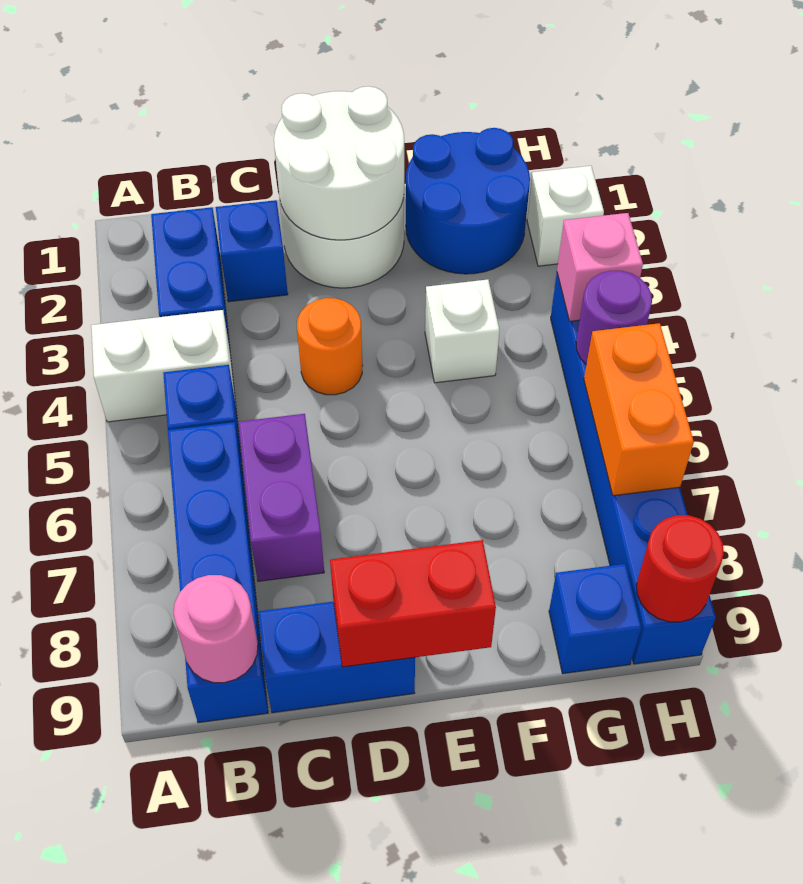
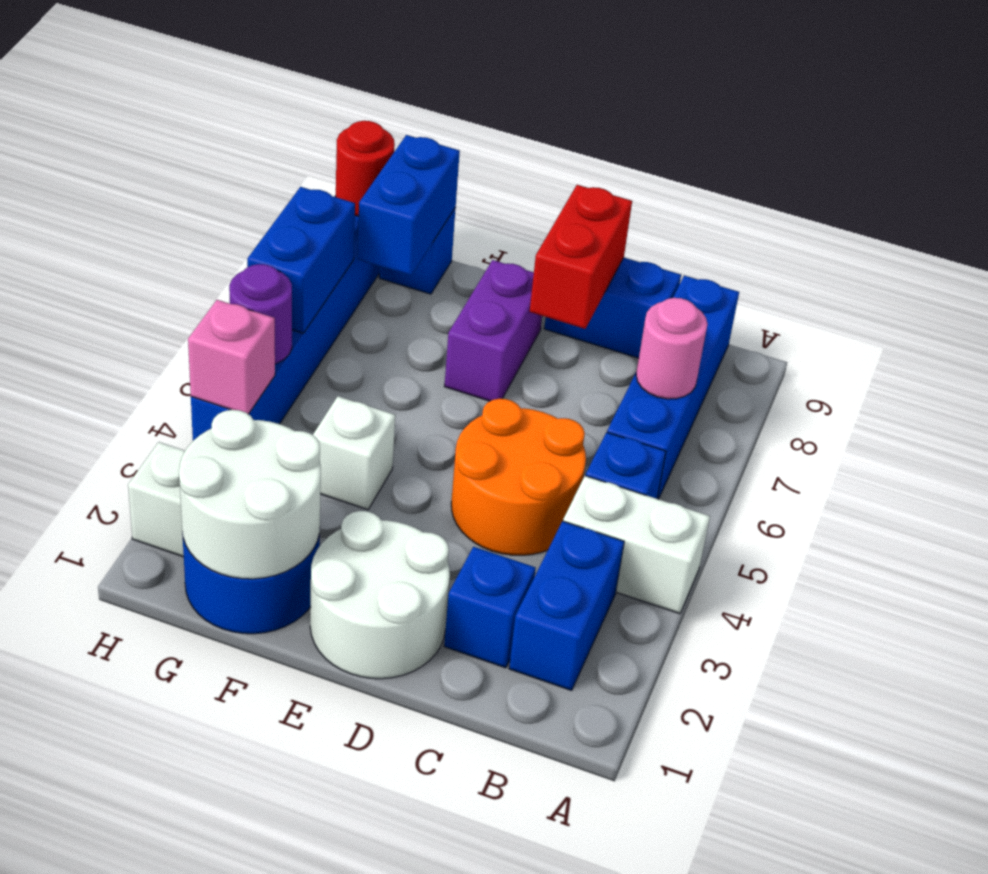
pink 1x1 round brick [173,575,258,683] -> pink 1x1 round brick moved to [636,298,707,399]
purple 1x2 brick [238,414,324,581] -> purple 1x2 brick moved to [444,260,542,401]
white 2x2 round brick [274,86,404,240] -> white 2x2 round brick moved to [179,410,321,579]
orange 1x1 round brick [297,298,363,395] -> orange 2x2 round brick [451,399,586,555]
red 1x2 brick [330,540,496,667] -> red 1x2 brick turned to [530,185,632,329]
none -> blue 1x2 brick [357,135,460,275]
orange 1x2 brick [584,323,694,496] -> blue 1x2 brick [247,187,355,333]

